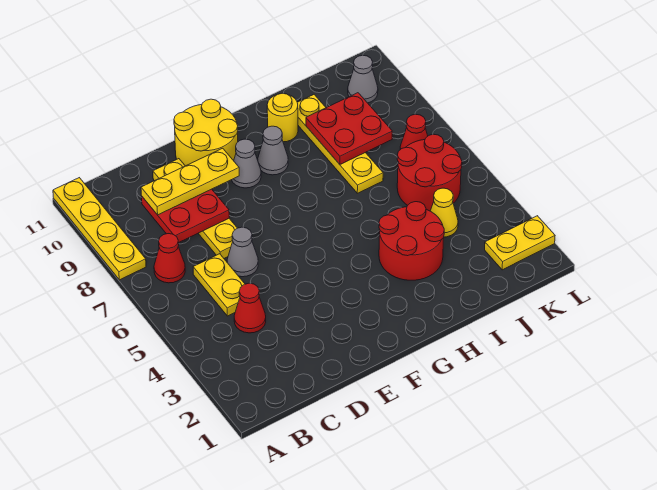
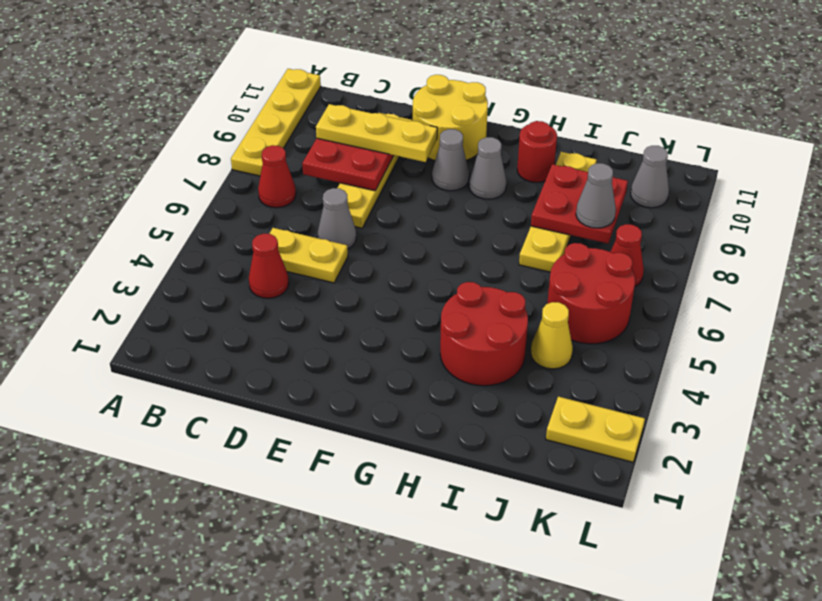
yellow 1x2 plate [193,254,245,316] -> yellow 1x2 plate turned to [269,228,348,283]
yellow 1x1 round brick [267,93,298,142] -> red 1x1 round brick [517,121,557,182]
none -> grey 1x1 cone [576,163,616,228]

